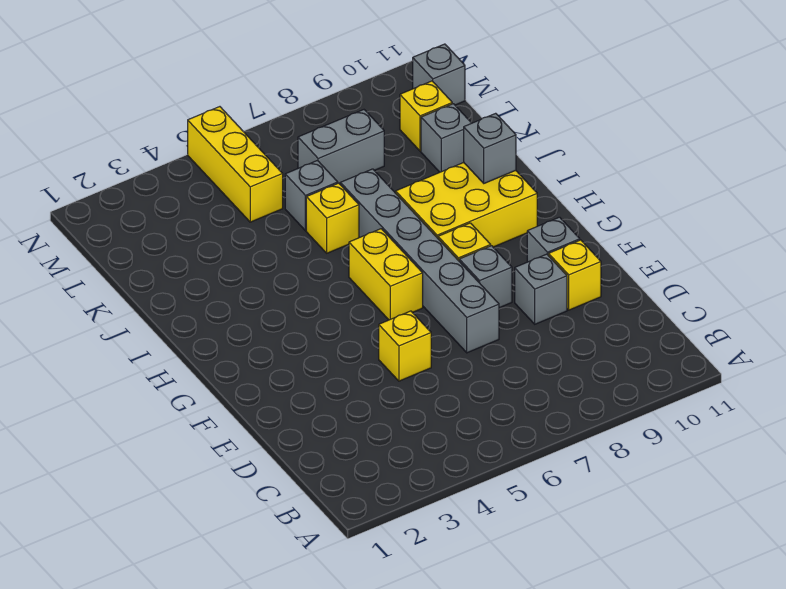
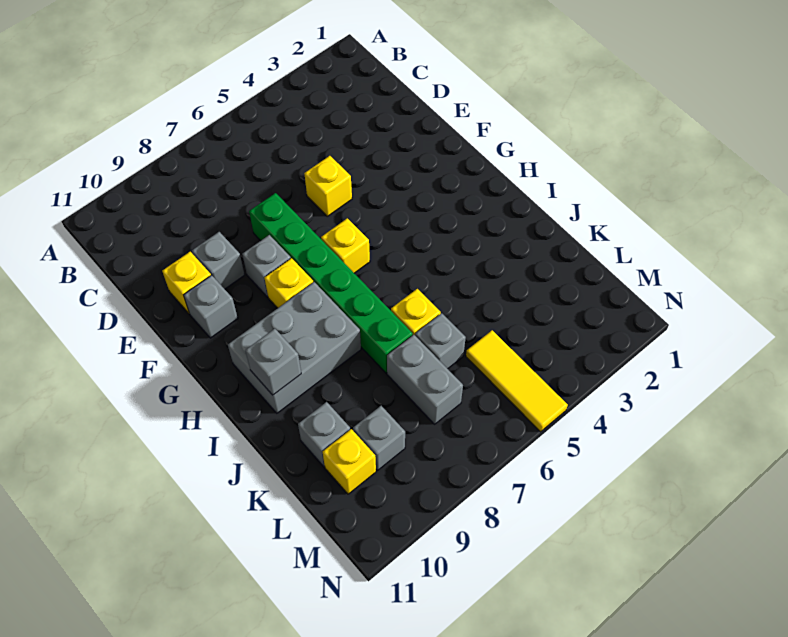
grey 1x6 brick [340,169,499,353] -> green 1x6 brick [249,193,413,373]
yellow 1x2 brick [349,229,423,320] -> yellow 1x1 brick [321,218,370,273]
yellow 2x3 brick [396,163,537,247] -> grey 2x3 brick [228,282,361,413]
yellow 1x3 brick [188,107,283,222] -> yellow 1x3 tile [466,330,568,432]
grey 1x2 brick [298,110,384,184] -> grey 1x2 brick turned to [387,335,463,424]
grey 1x1 brick [413,44,465,105] -> grey 1x1 brick moved to [353,406,405,470]

